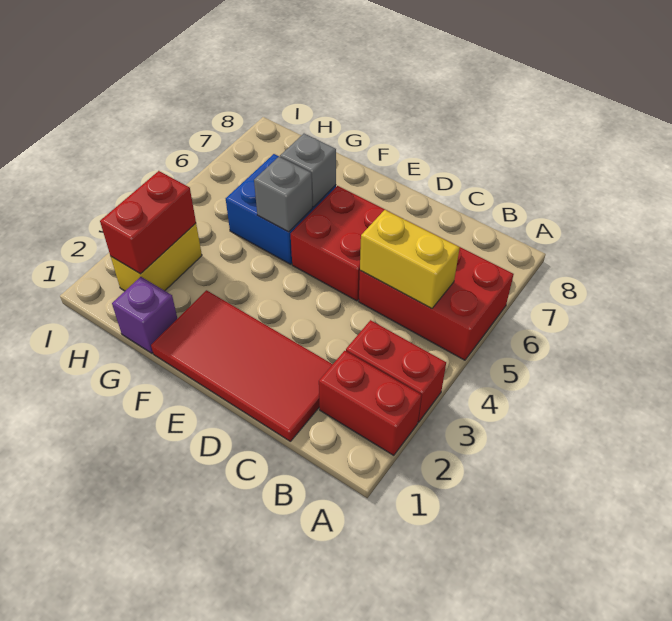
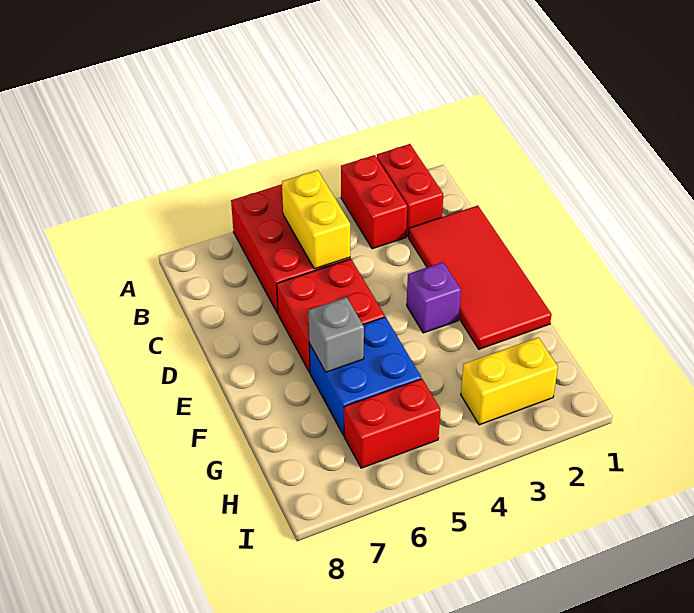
grey 1x1 brick [254,157,312,232] -> none
purple 1x1 brick [112,277,177,353] -> purple 1x1 brick moved to [407,262,461,333]
red 1x2 brick [100,171,196,274] -> red 1x2 brick moved to [344,379,441,468]

